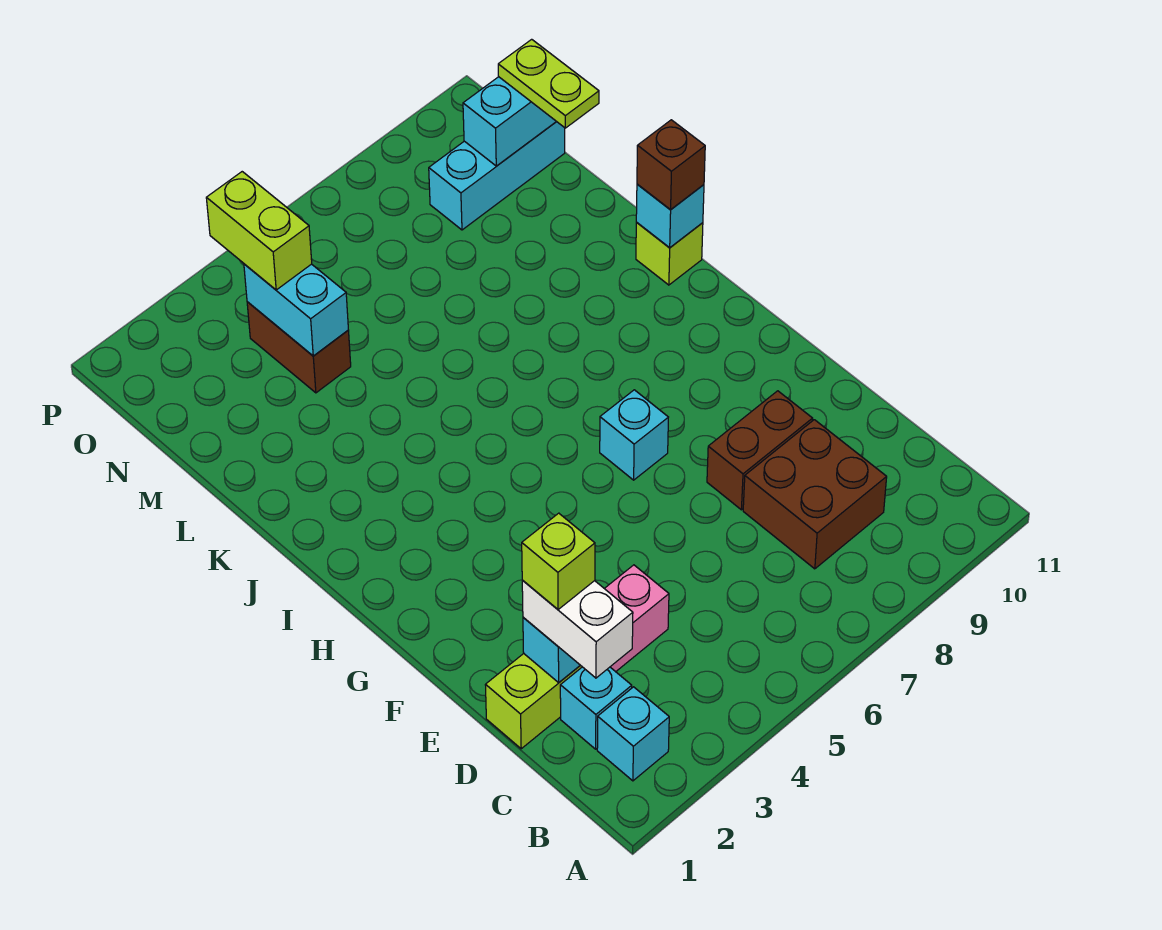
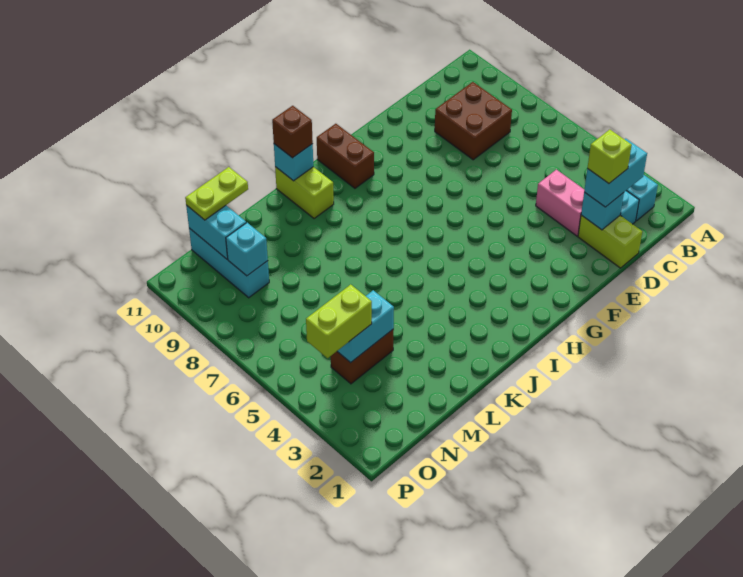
white 1x2 brick [522,580,633,678] -> cyan 1x2 brick [584,138,647,207]
brown 1x2 brick [707,391,813,510] -> brown 1x2 brick moved to [317,124,374,188]
cyan 1x1 brick [600,390,668,480] -> cyan 1x1 brick moved to [226,223,268,276]
lime 1x1 brick [636,223,703,285] -> lime 1x2 brick [275,167,334,219]

